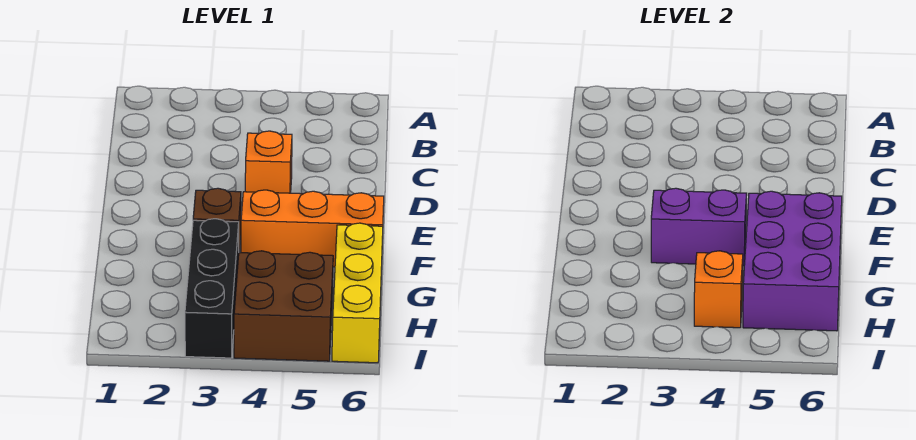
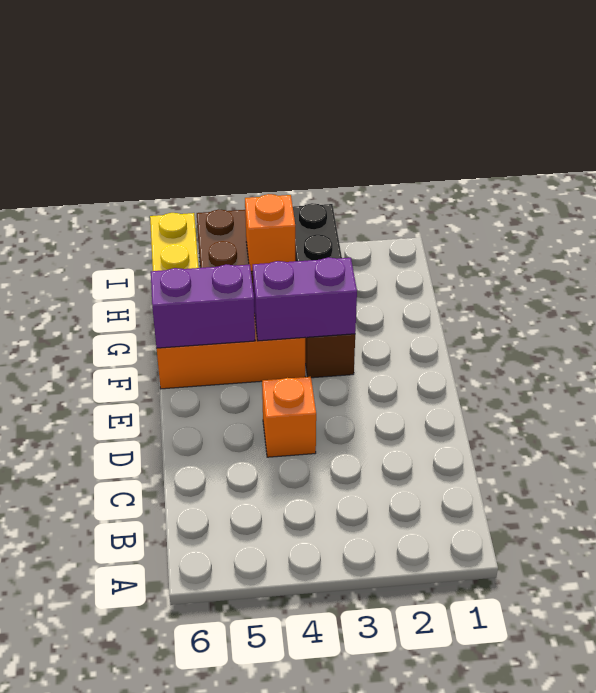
purple 2x3 brick [743,191,842,331] -> purple 1x2 brick [151,264,255,348]

